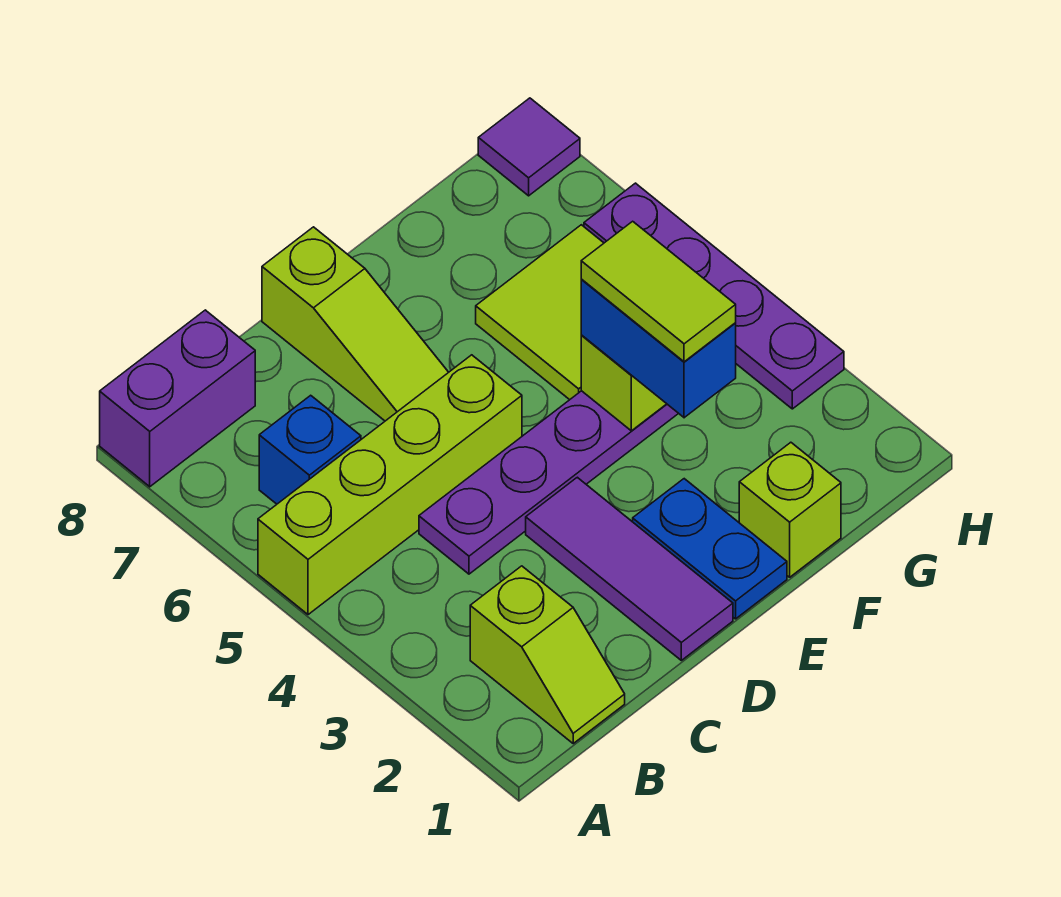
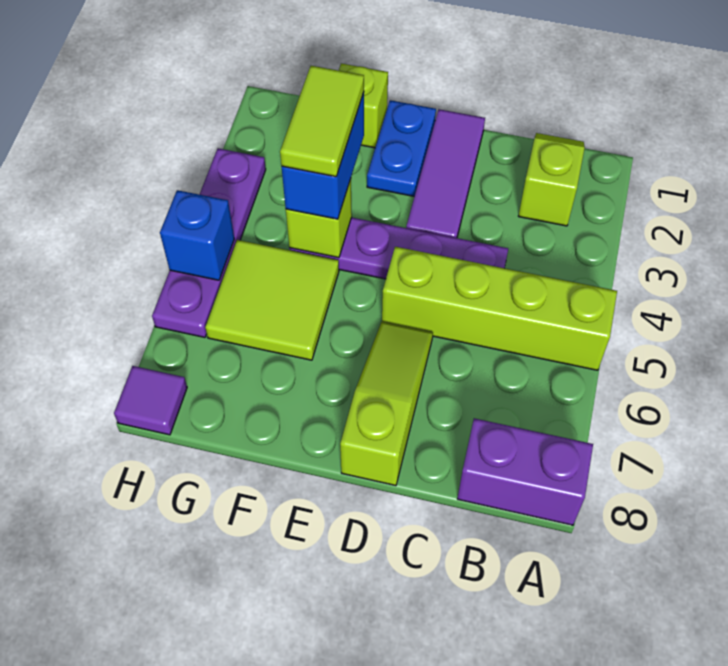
blue 1x1 brick [259,395,361,504] -> blue 1x1 brick moved to [160,190,234,280]

